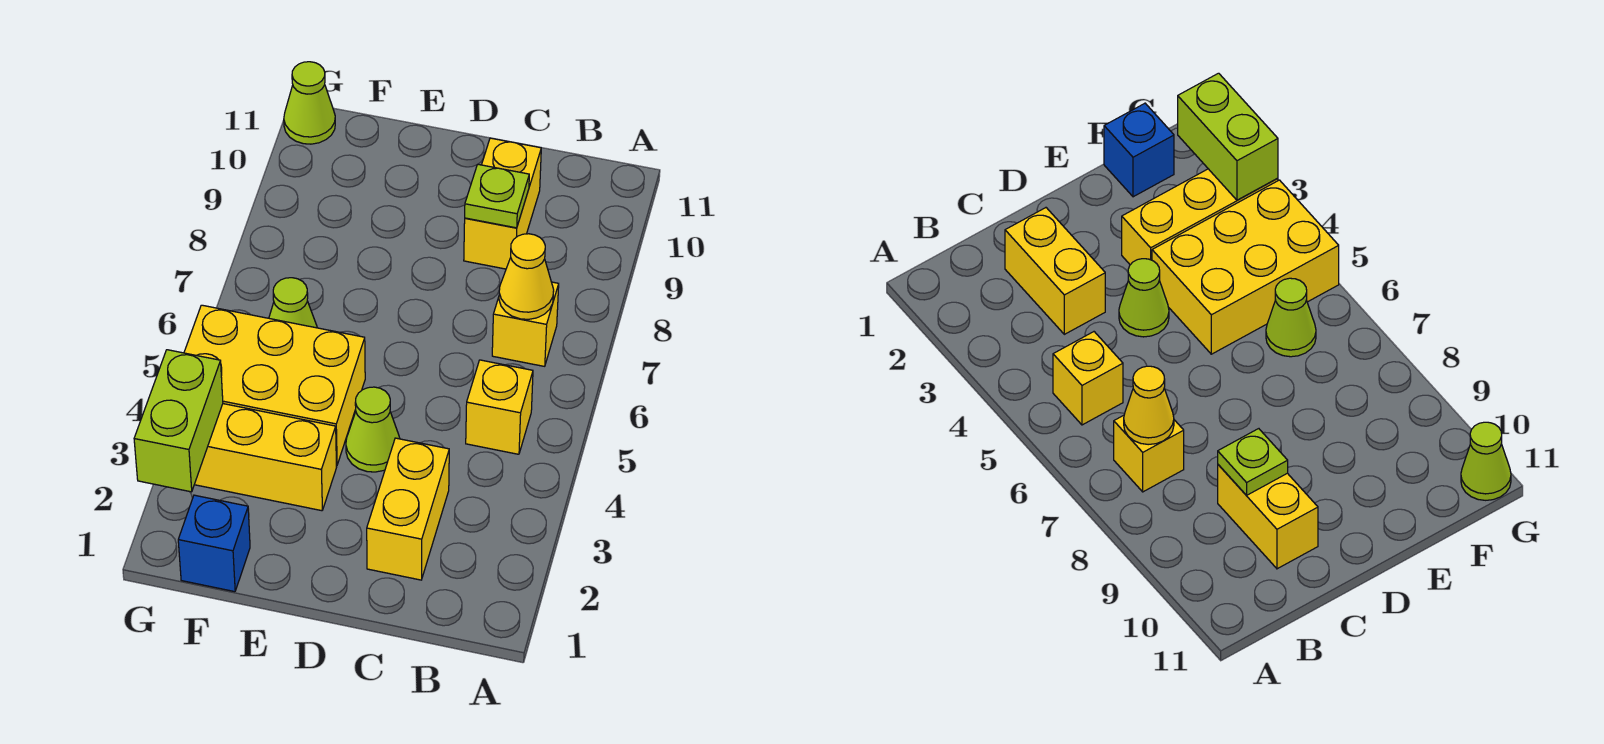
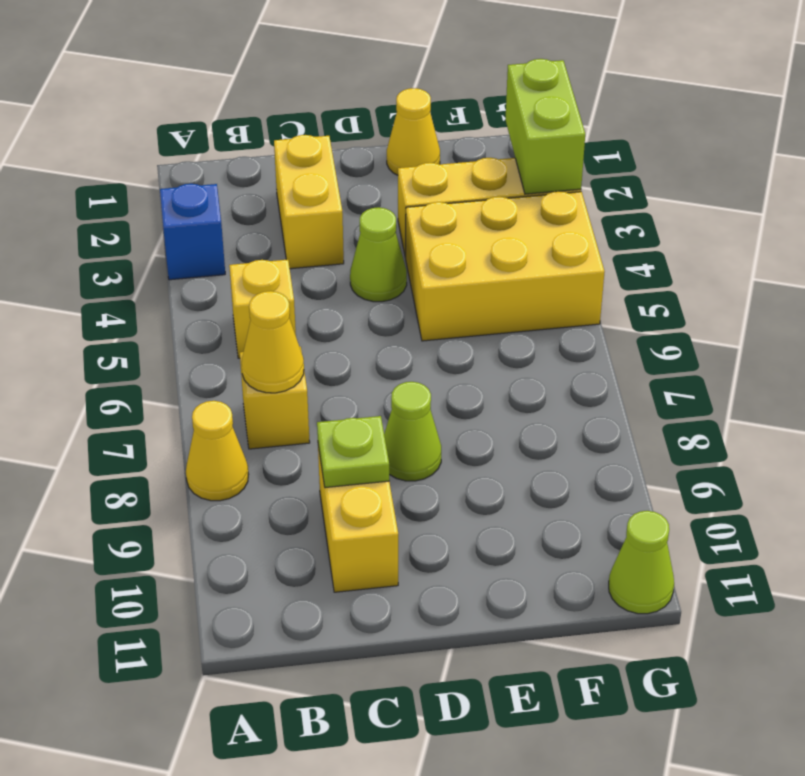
none -> yellow 1x1 cone [186,401,248,501]
none -> yellow 1x1 cone [387,88,440,175]
blue 1x1 brick [178,495,250,592] -> blue 1x1 brick moved to [160,184,225,280]
lime 1x1 cone [269,278,317,328] -> lime 1x1 cone moved to [384,382,441,481]

